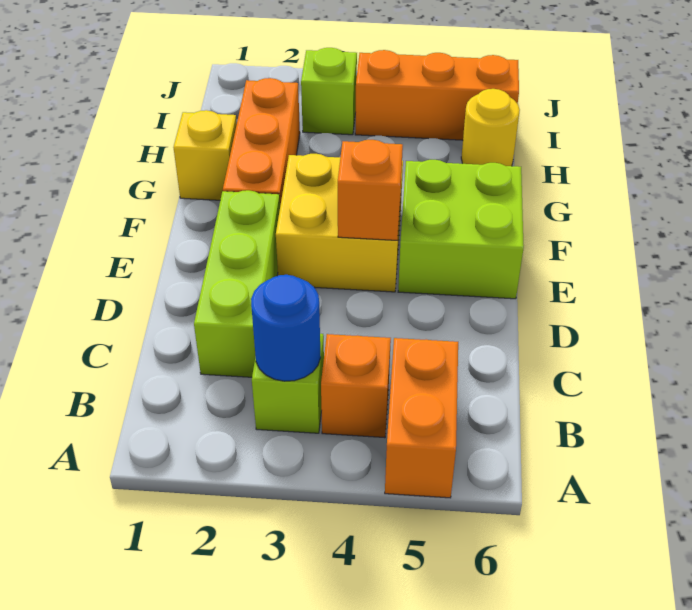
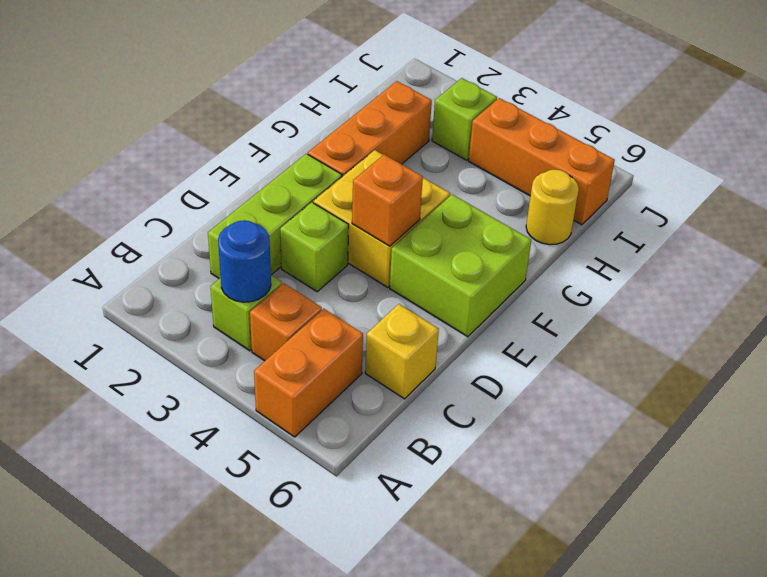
none -> lime 1x1 brick [280,202,349,292]
yellow 1x1 brick [174,110,237,200] -> yellow 1x1 brick moved to [365,304,439,399]

